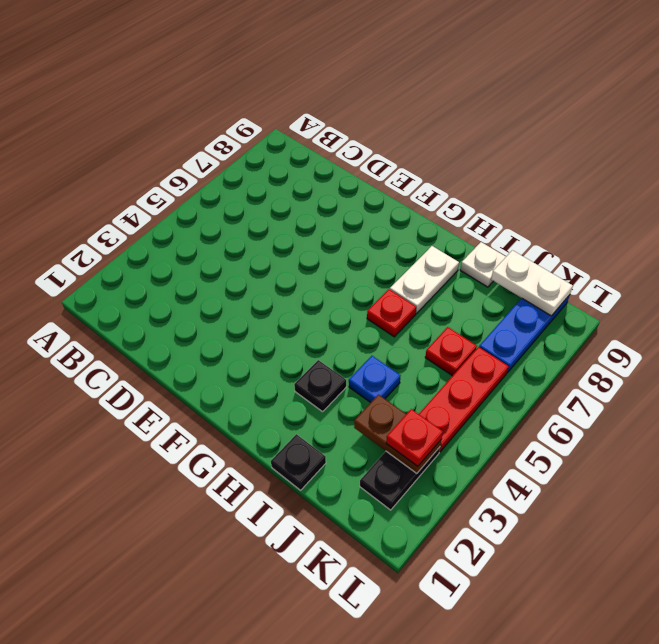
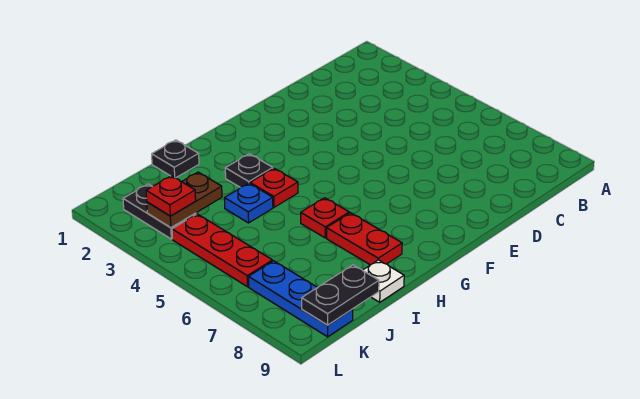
white 1x2 plate [390,246,459,314] -> red 1x2 plate [327,213,402,265]
red 1x1 plate [425,327,477,376] -> red 1x1 plate moved to [250,168,298,207]
white 1x2 plate [491,250,573,316] -> black 1x2 plate [302,265,379,325]

